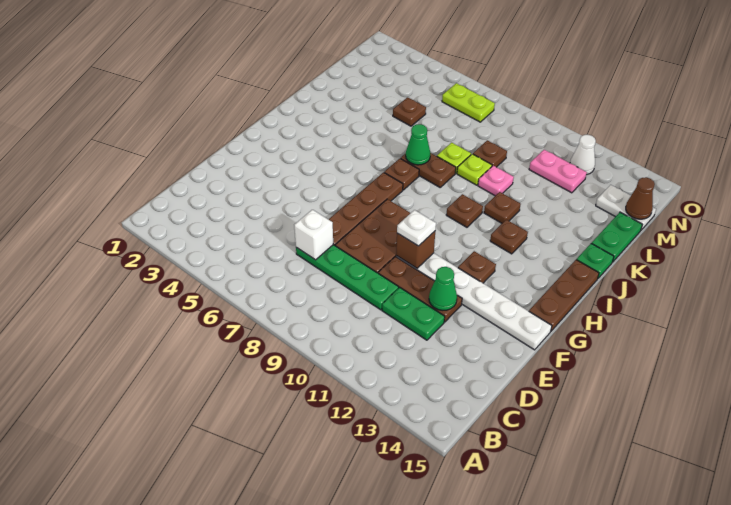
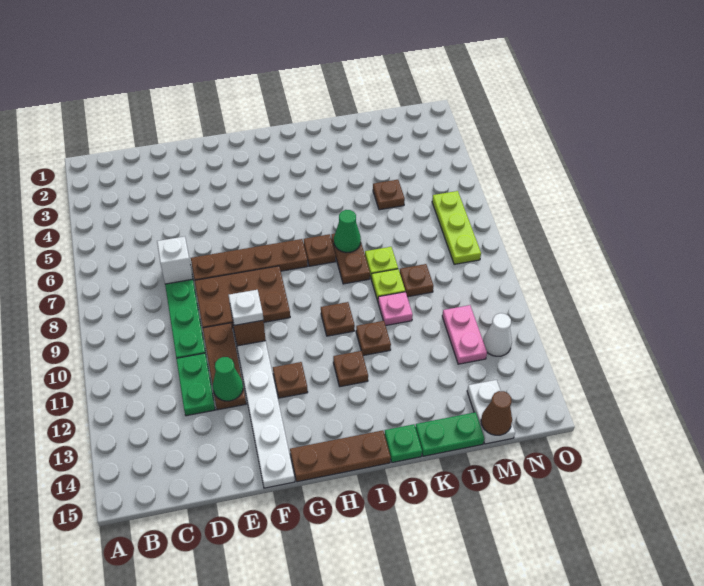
lime 1x2 plate [442,83,495,122] -> lime 1x3 plate [432,191,481,264]

